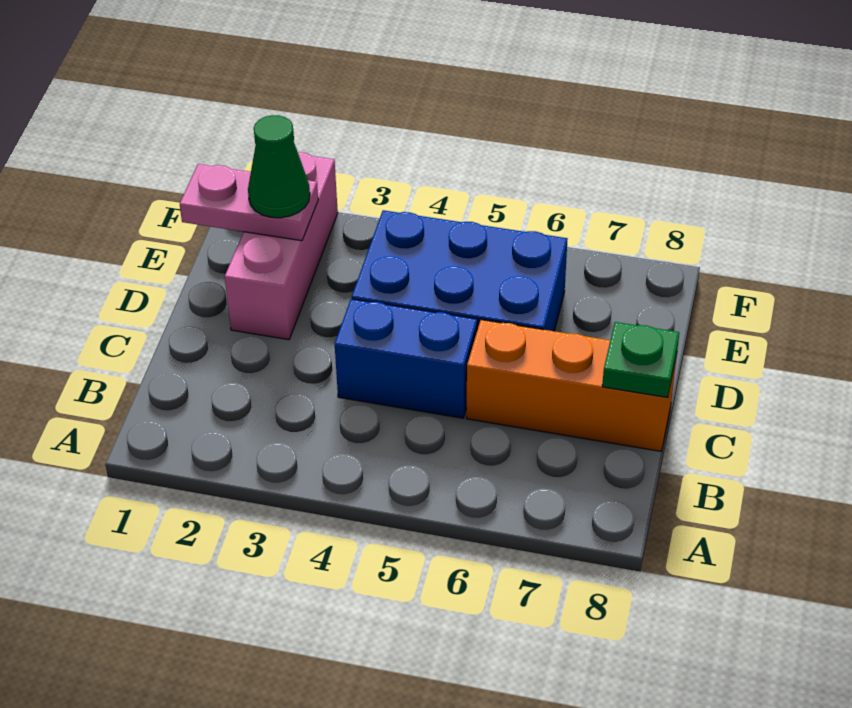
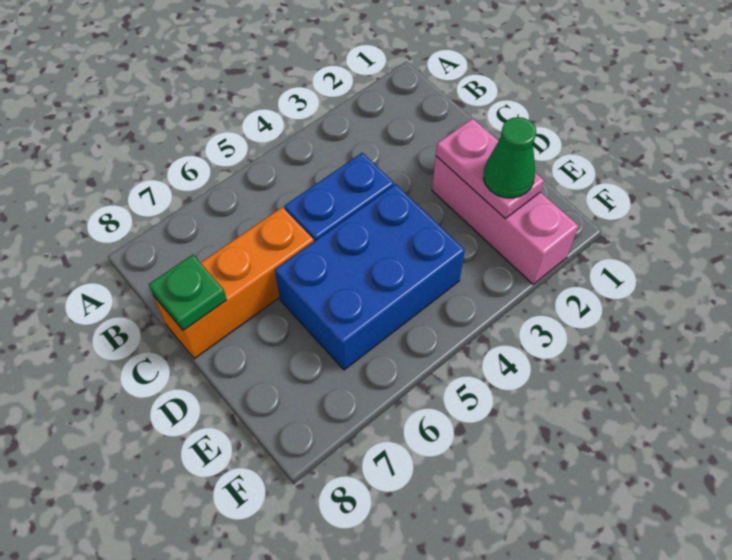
pink 1x2 plate [180,164,318,241] -> pink 1x2 plate turned to [436,118,544,218]

